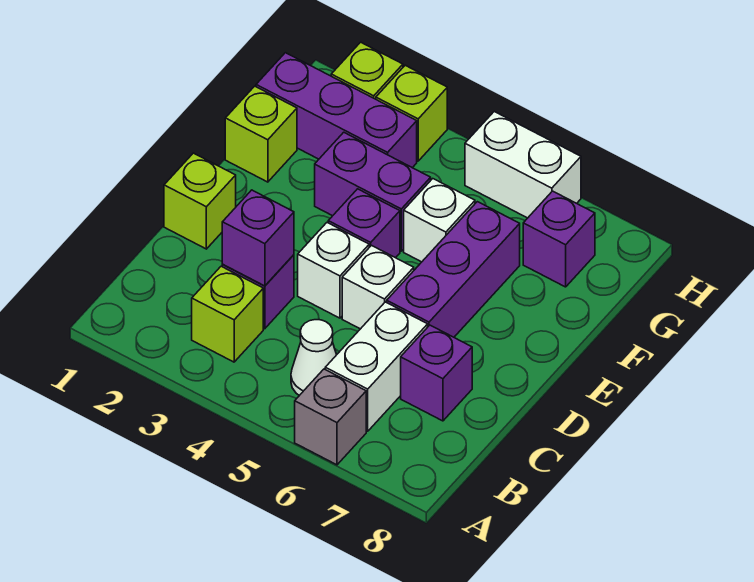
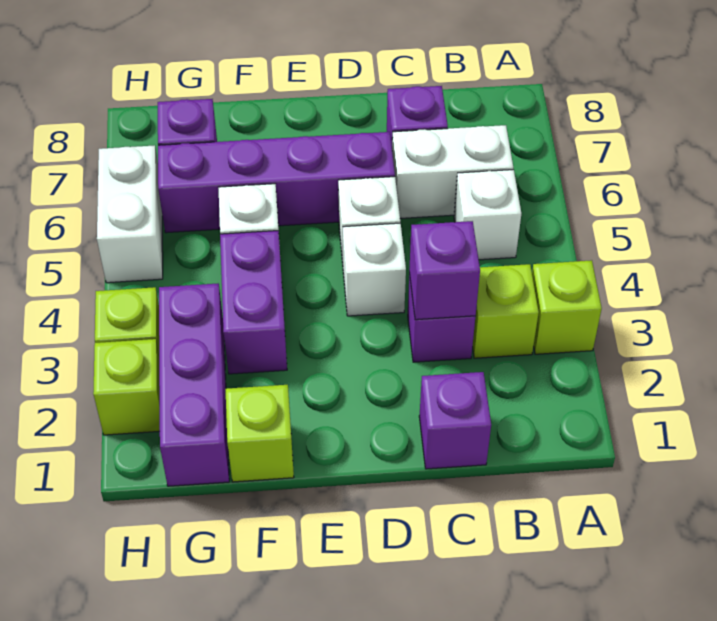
grey 1x1 brick [295,369,366,465] -> none
white 1x1 cone [291,320,337,395] -> white 1x1 brick [454,170,521,260]
lime 1x1 brick [164,153,236,249] -> lime 1x1 brick moved to [532,260,602,354]
purple 1x3 brick [387,202,520,337] -> purple 1x4 brick [158,132,395,233]
purple 1x1 brick [328,189,400,258] -> purple 1x1 brick moved to [419,372,491,469]

